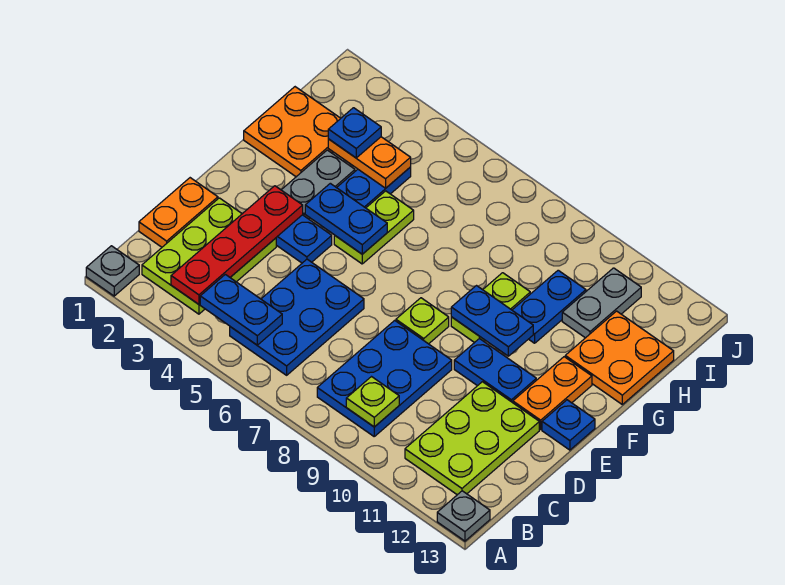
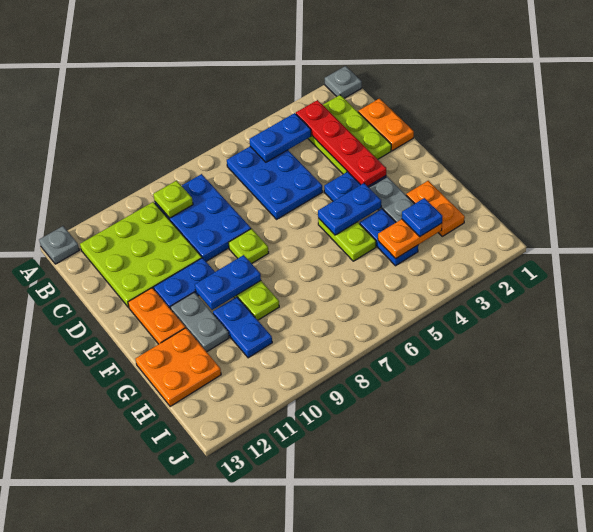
lime 2x3 plate [405,382,539,495] -> lime 3x3 plate [80,202,202,308]
blue 1x1 plate [542,400,595,450] -> none
orange 2x2 plate [244,87,341,177] -> orange 1x2 plate [406,181,465,236]
grey 1x2 plate [562,268,641,338] -> grey 1x2 plate moved to [170,292,229,352]

